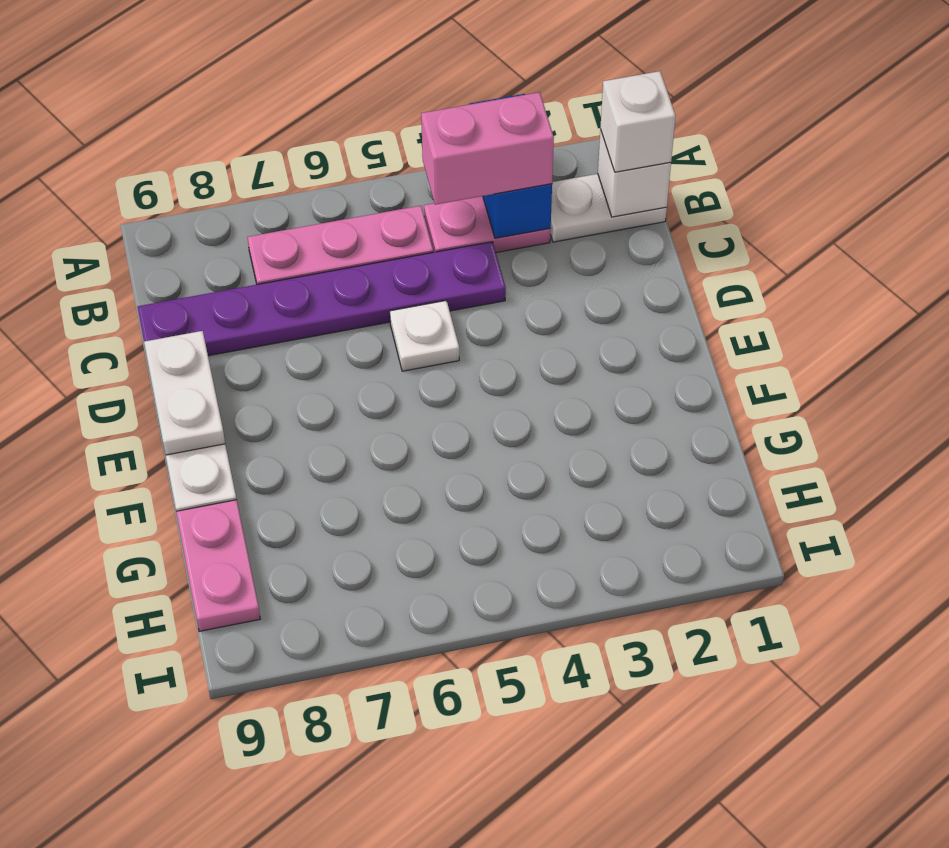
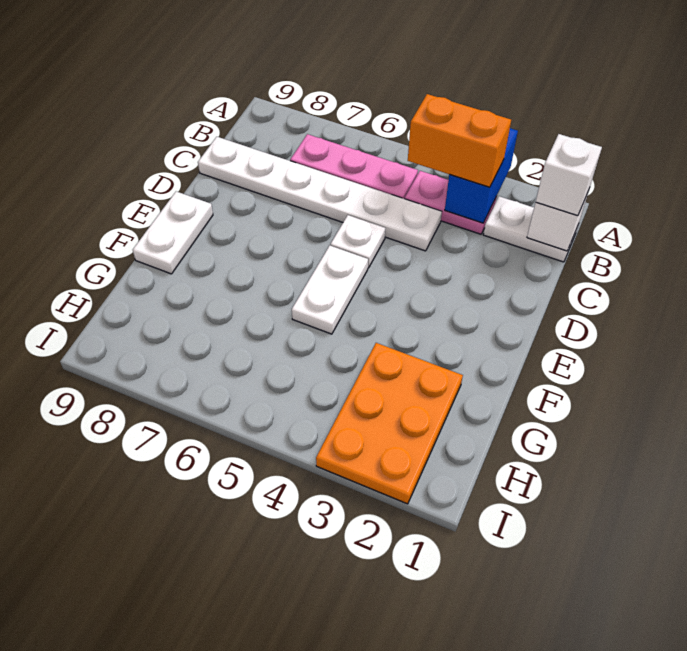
pink 1x2 brick [421,92,554,205] -> orange 1x2 brick [408,94,511,187]
purple 1x6 plate [138,242,506,356] -> white 1x6 plate [198,137,442,251]
white 1x2 plate [144,331,225,455] -> white 1x2 plate moved to [292,246,368,334]
none -> orange 2x3 plate [316,343,463,504]
pink 1x2 plate [176,500,260,631] -> none

